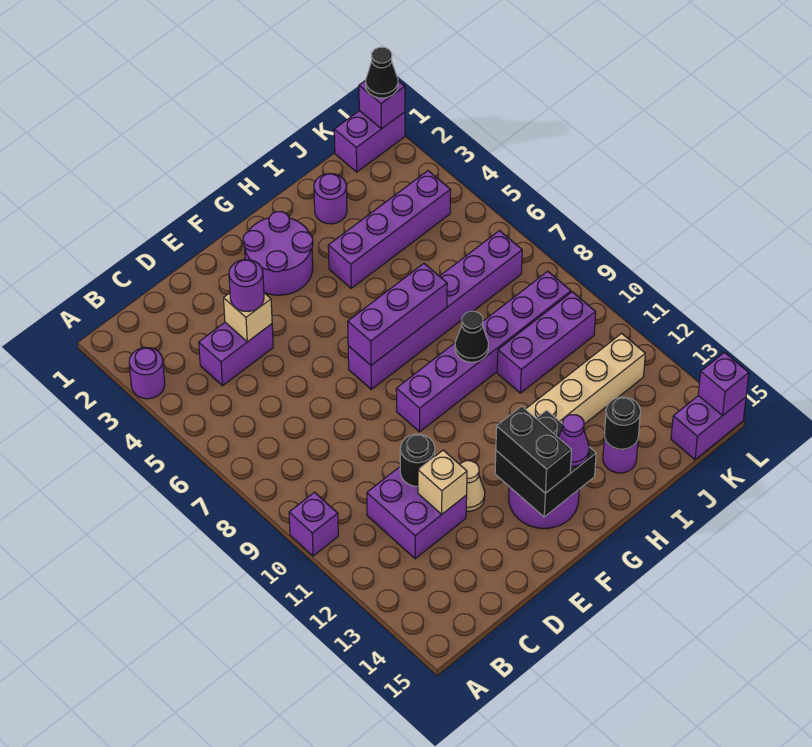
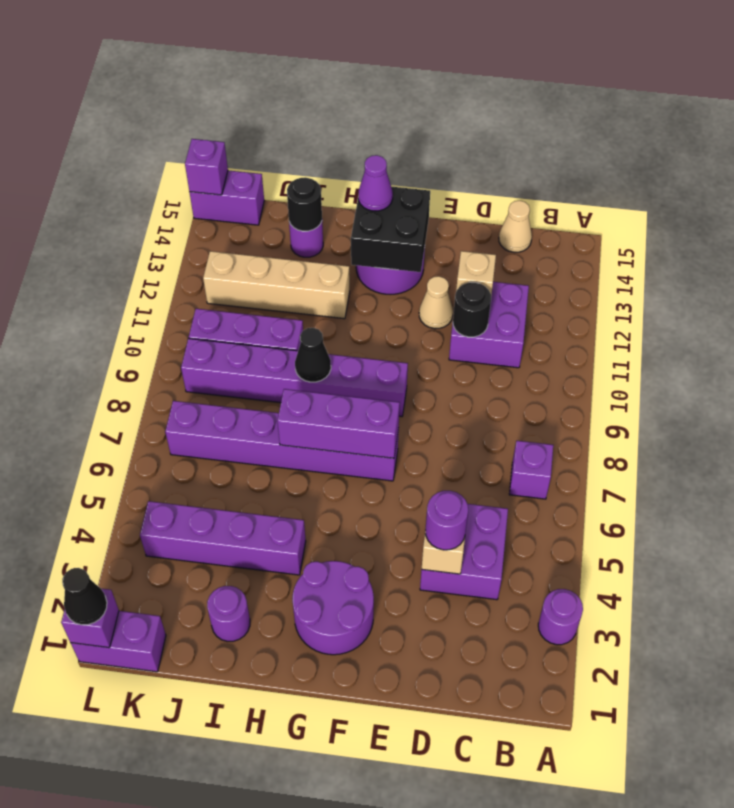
purple 1x1 brick [289,492,338,556] -> purple 1x1 brick moved to [509,441,553,499]
purple 1x2 brick [199,323,273,386] -> purple 2x2 brick [420,504,508,600]
none -> tan 1x1 cone [499,201,532,252]
black 1x2 brick [496,406,572,493] -> none

